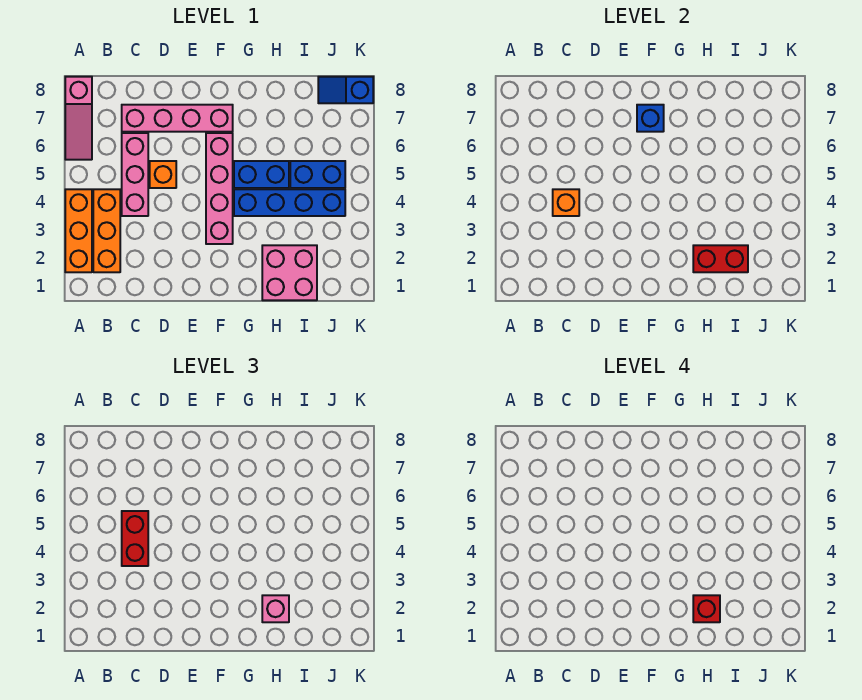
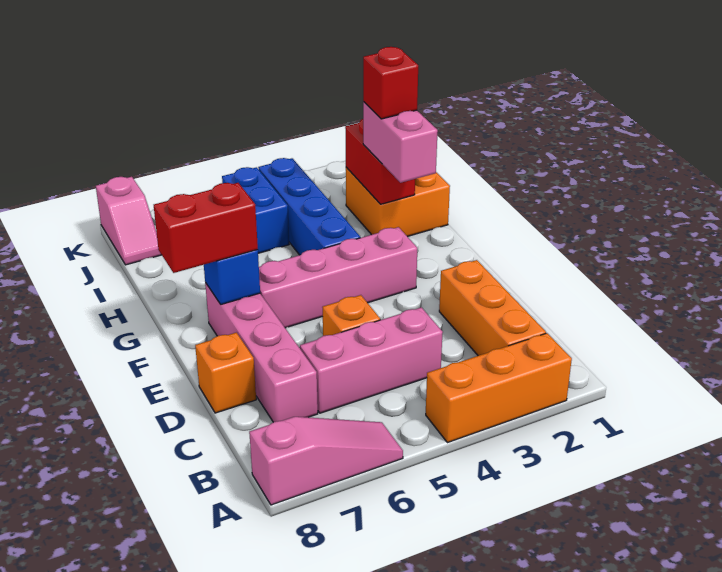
orange 1x3 brick [93,189,120,272] -> orange 1x3 brick turned to [439,260,546,356]
orange 1x1 brick [553,189,579,216] -> orange 1x1 brick moved to [195,333,256,413]
red 1x2 brick [122,511,148,566] -> red 1x2 brick moved to [154,183,258,273]
blue 1x2 brick [234,161,289,188] -> none
pink 2x2 brick [262,245,317,300] -> orange 2x2 brick [346,167,450,237]
pink 1x1 brick [262,595,289,622] -> pink 1x2 brick [363,102,438,183]
blue 1x2 slope [318,77,373,103] -> pink 1x2 slope [96,177,161,265]

